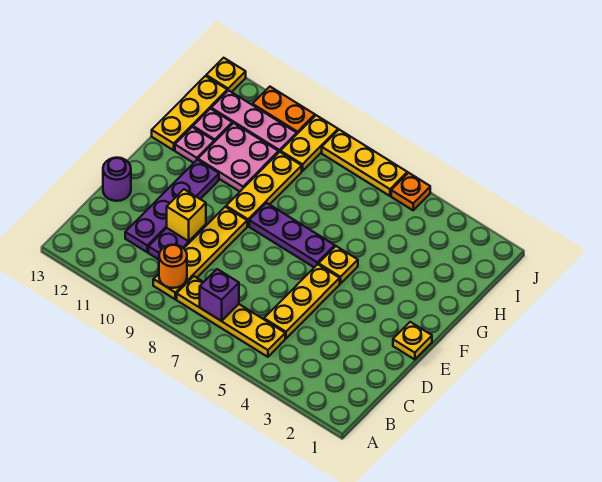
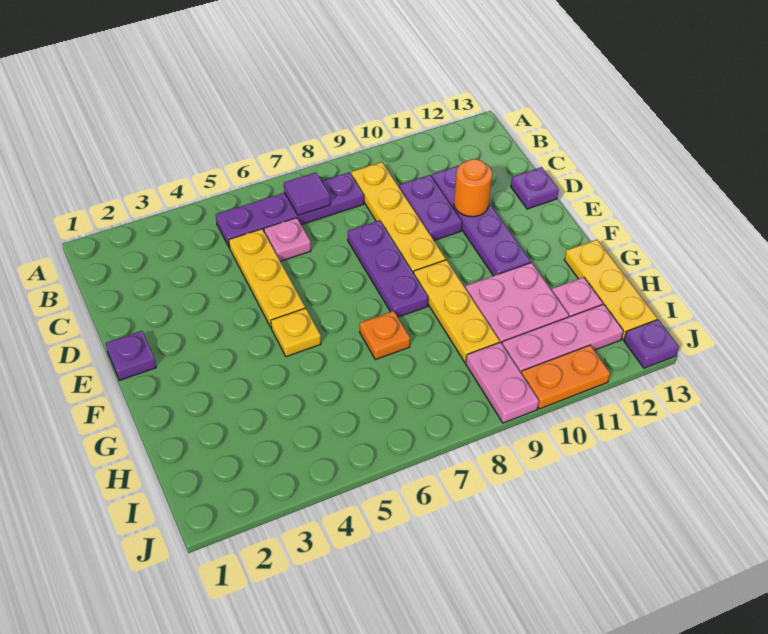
yellow 1x4 plate [177,276,285,357] -> purple 1x4 plate [216,172,364,248]
purple 1x1 brick [200,269,239,321] -> purple 1x1 tile [284,172,330,215]
orange 1x1 round brick [159,245,187,288] -> orange 1x1 round brick moved to [454,159,492,217]
yellow 1x1 brick [167,189,206,241] -> none
purple 1x1 round brick [103,158,131,201] -> purple 1x1 plate [511,167,559,209]
yellow 1x1 plate [393,322,432,360] -> purple 1x1 plate [105,331,156,380]
purple 1x3 plate [249,203,335,267] -> purple 1x3 plate turned to [348,220,428,317]
pink 1x1 plate [175,127,214,163] -> pink 1x1 plate moved to [264,218,311,261]
yellow 1x2 plate [281,115,338,171] -> pink 1x2 plate [466,342,539,423]
orange 1x1 plate [391,173,430,210] -> orange 1x1 plate moved to [360,311,410,360]
yellow 1x3 plate [322,130,407,196] -> none
yellow 1x1 plate [206,58,246,92] -> purple 1x1 plate [624,320,679,368]

